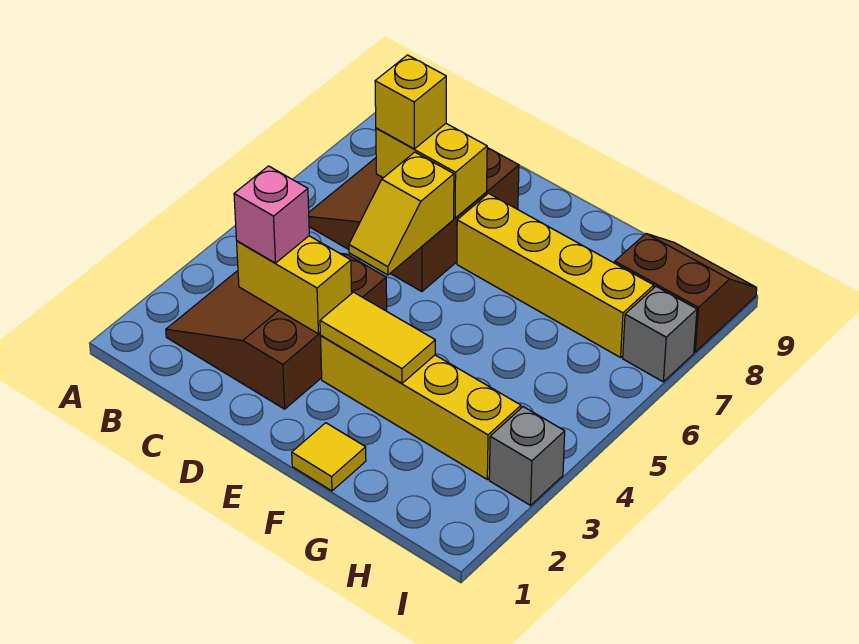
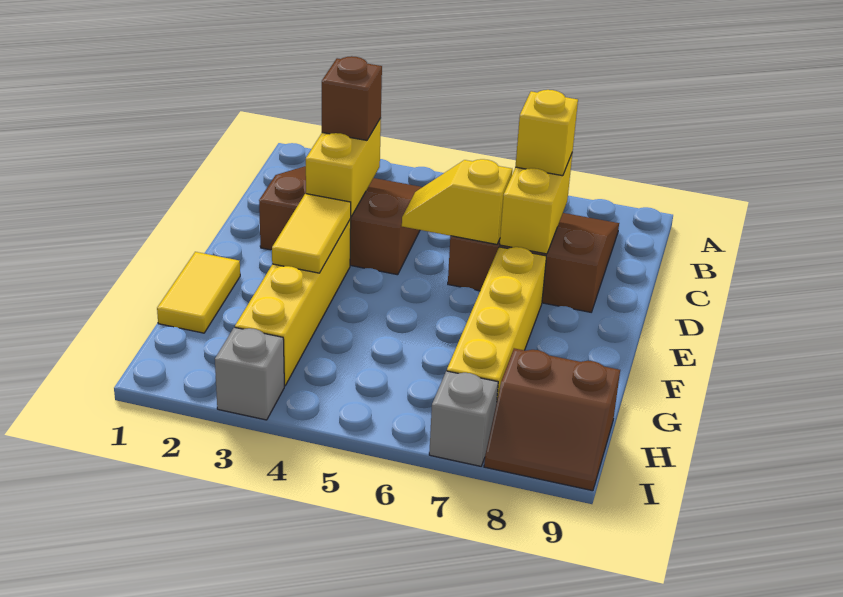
pink 1x1 brick [234,166,309,263] -> brown 1x1 brick [322,56,382,140]
yellow 1x1 tile [292,423,366,491] -> yellow 1x2 tile [157,252,240,333]
brown 2x2 slope [615,234,757,352] -> brown 2x2 slope turned to [484,348,620,491]

